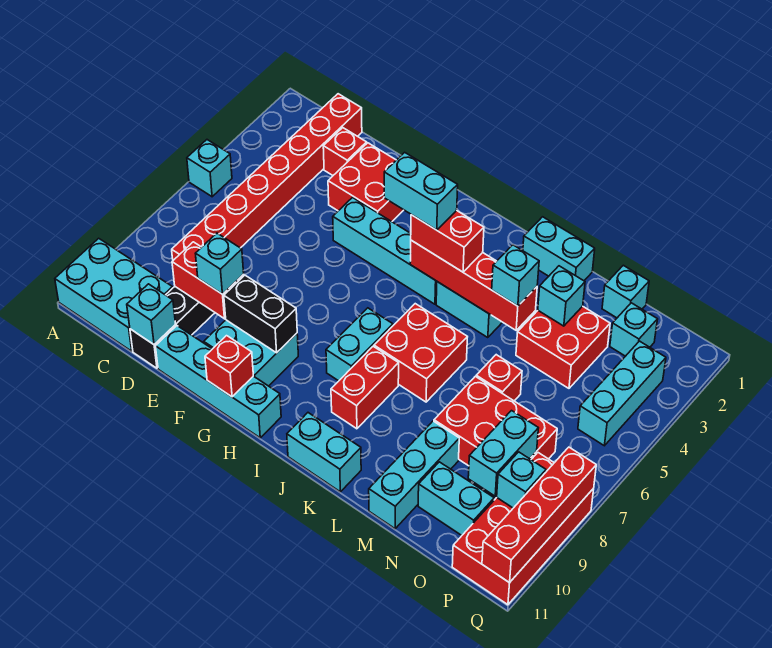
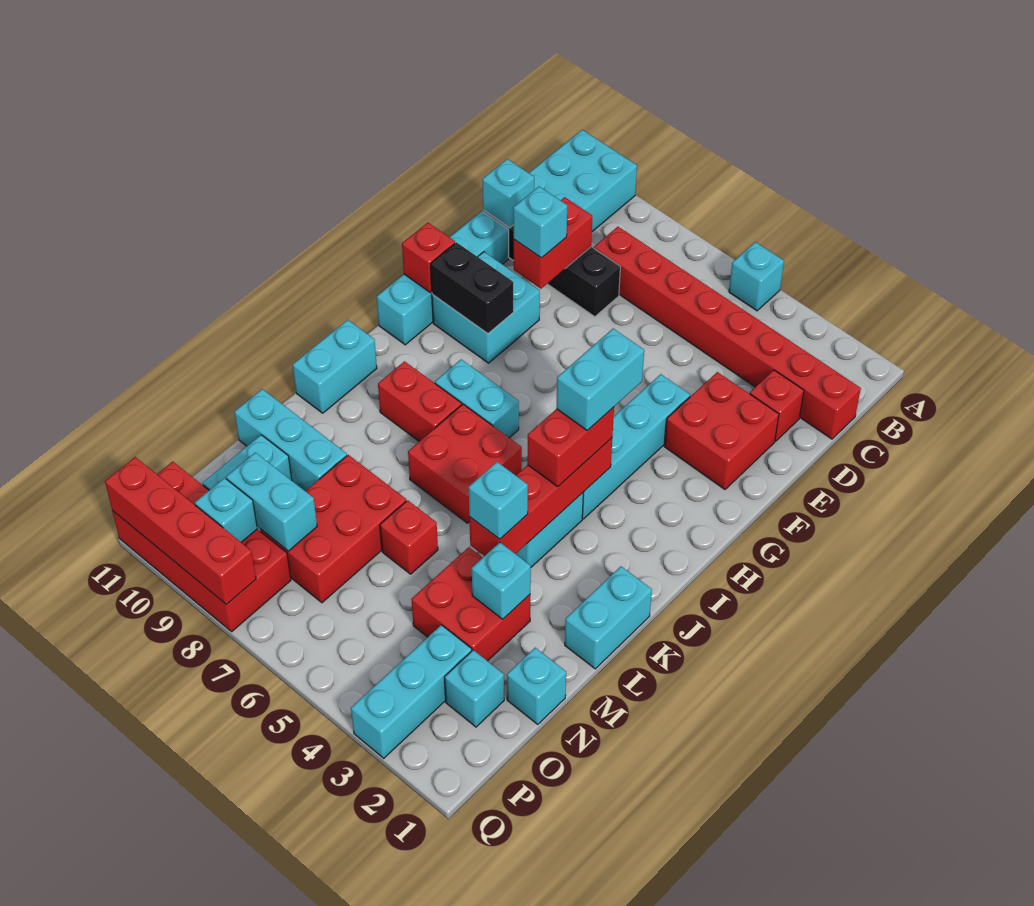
black 1x2 brick [224,275,297,353] -> black 1x2 brick turned to [431,243,514,333]
cyan 1x3 brick [578,341,666,446] -> cyan 1x3 brick turned to [351,625,472,758]

